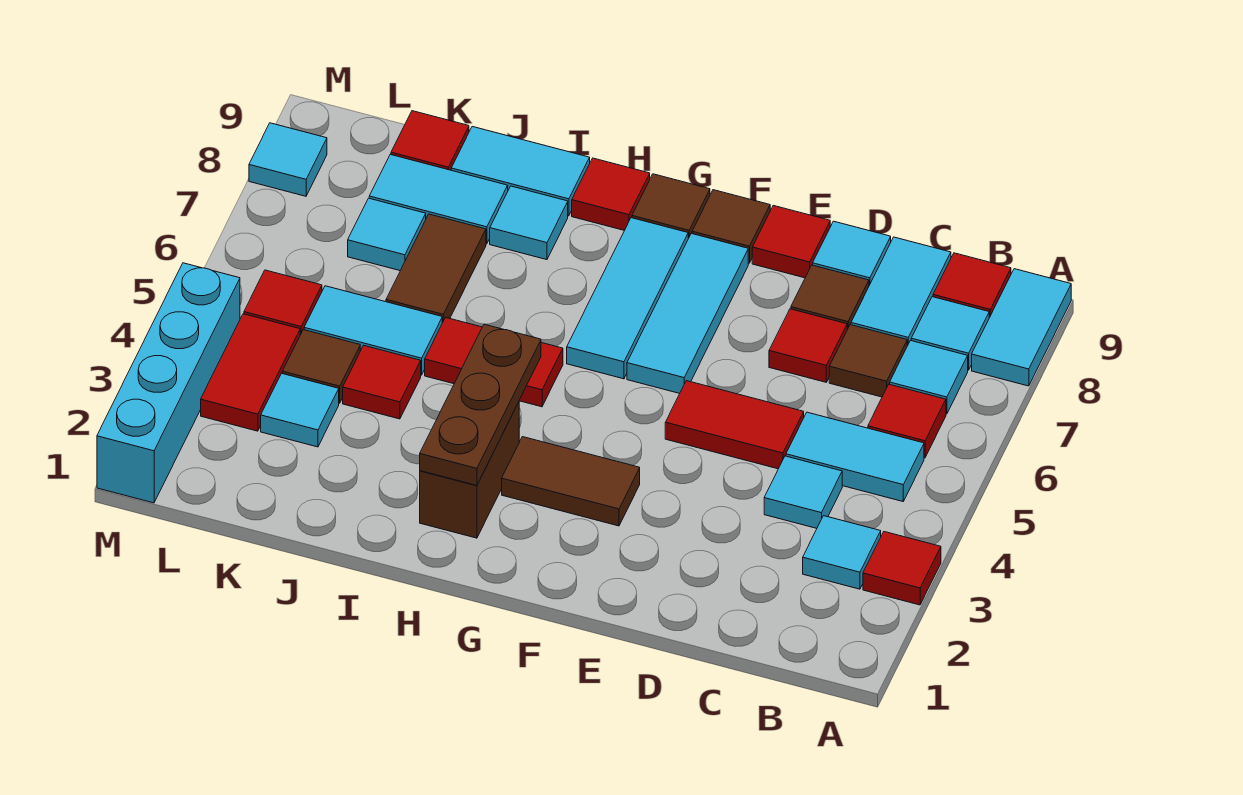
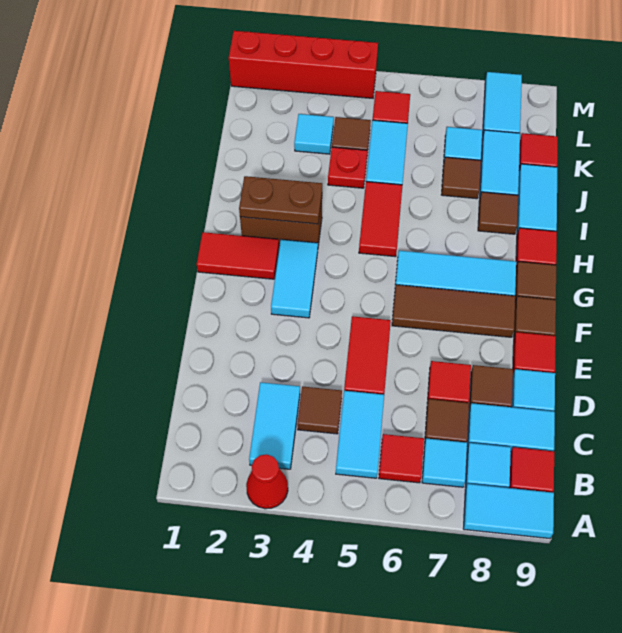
red 1x1 tile [863,532,941,605] -> red 1x1 cone [246,454,288,509]
cyan 1x1 tile [803,516,881,589] -> cyan 1x2 tile [249,382,300,469]
cyan 1x1 tile [764,456,842,528] -> brown 1x1 tile [297,386,342,434]
brown 1x2 tile [502,437,640,526] -> cyan 1x2 tile [271,240,318,318]
cyan 1x3 tile [627,233,748,393] -> brown 1x3 tile [392,285,515,337]
brown 1x3 plate [420,324,541,485] -> brown 1x2 plate [239,176,322,224]
cyan 1x1 tile [490,186,568,260] -> brown 1x1 tile [478,192,518,234]
red 1x1 tile [343,345,421,419] -> red 1x1 plate [328,147,367,188]
brown 1x2 tile [386,214,486,323] -> brown 1x1 tile [442,157,481,199]
red 1x2 tile [201,314,300,431] -> red 1x2 tile moved to [197,232,279,279]
cyan 1x4 brick [97,263,240,503] -> red 1x4 brick [229,31,378,98]
cyan 1x1 tile [249,123,327,196] -> cyan 1x2 tile [483,72,522,134]

